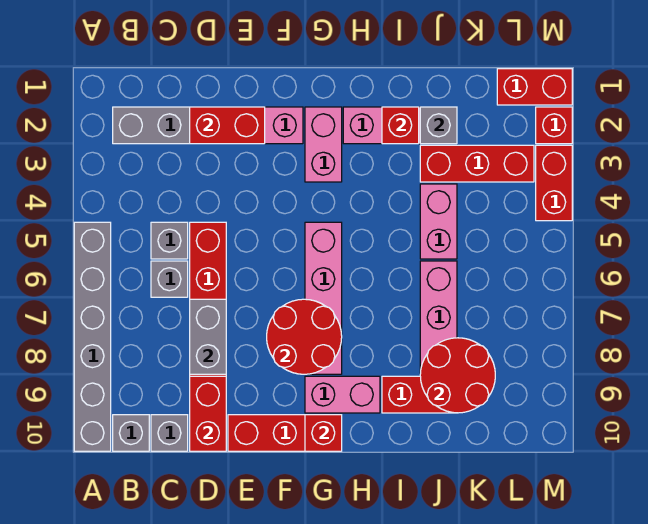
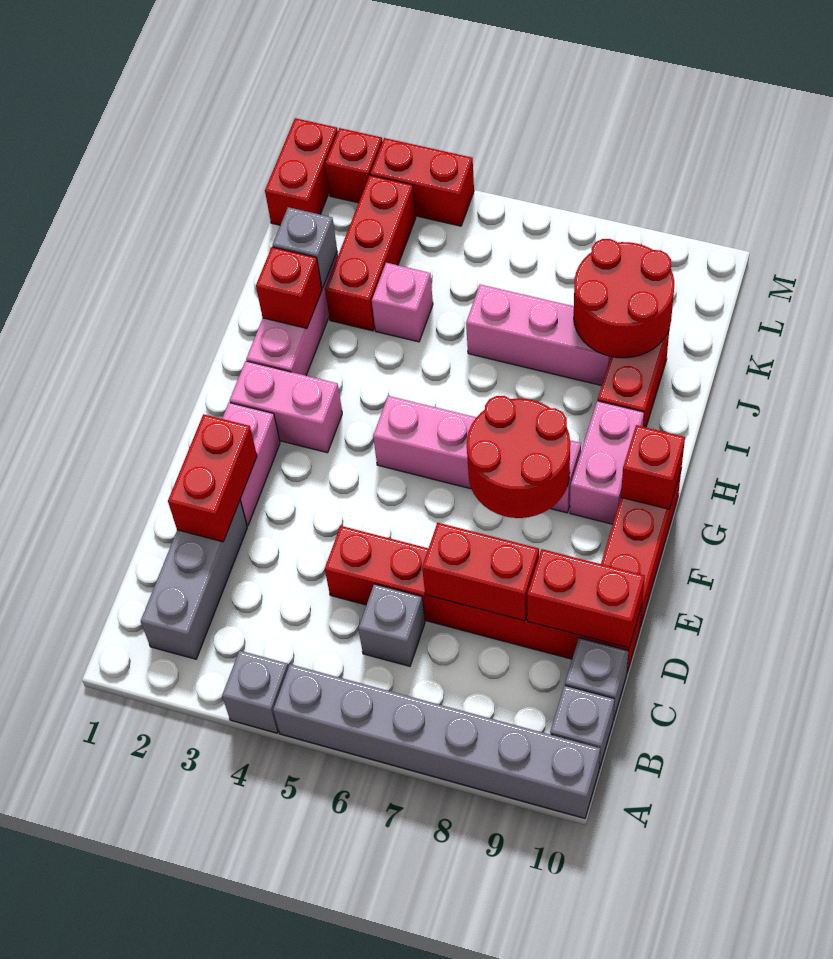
grey 1x1 brick [151,222,188,259] -> grey 1x1 brick moved to [222,651,288,733]
grey 1x2 brick [190,299,226,374] -> red 1x2 brick [422,523,539,621]
pink 1x2 brick [420,184,457,259] -> pink 1x1 brick [372,263,433,342]

